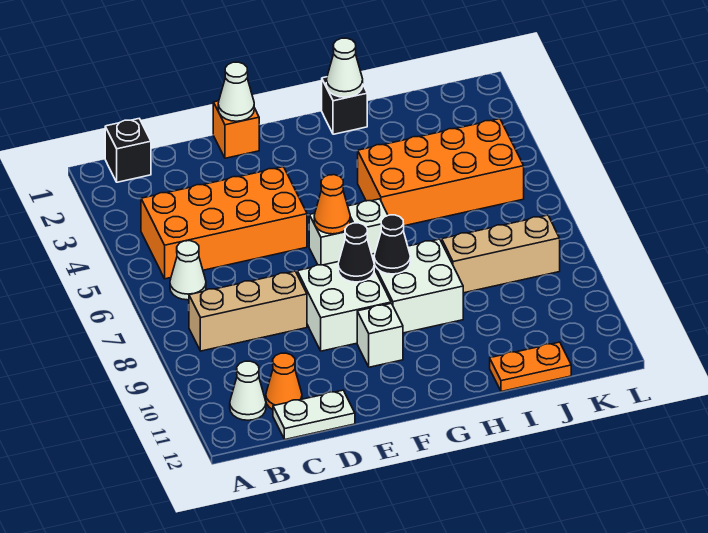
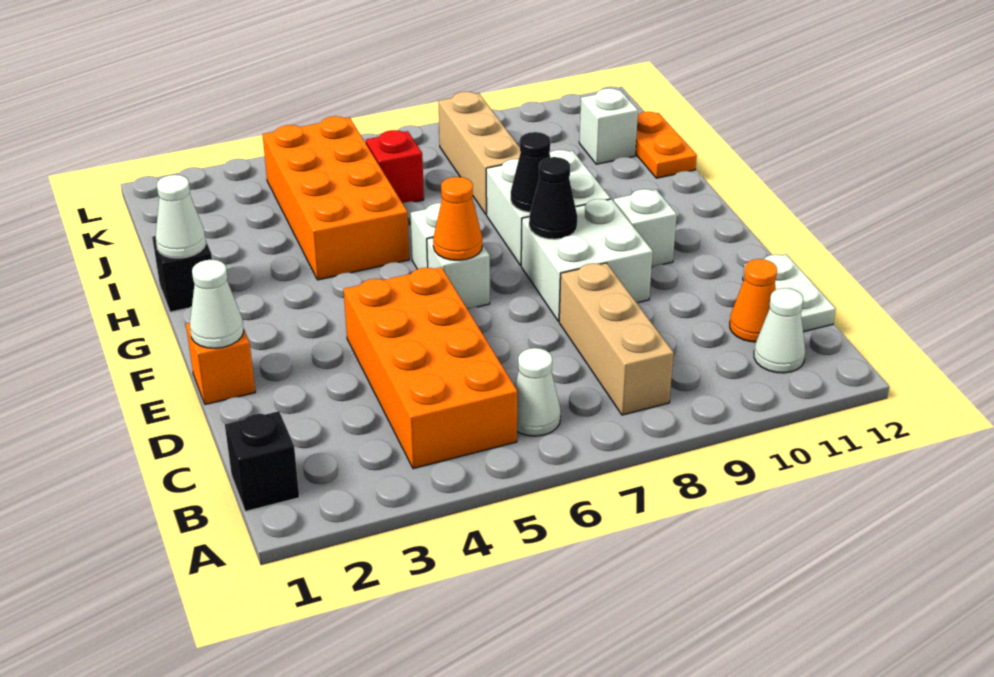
none -> red 1x1 brick [366,130,424,203]
none -> white 1x1 brick [579,88,638,164]

